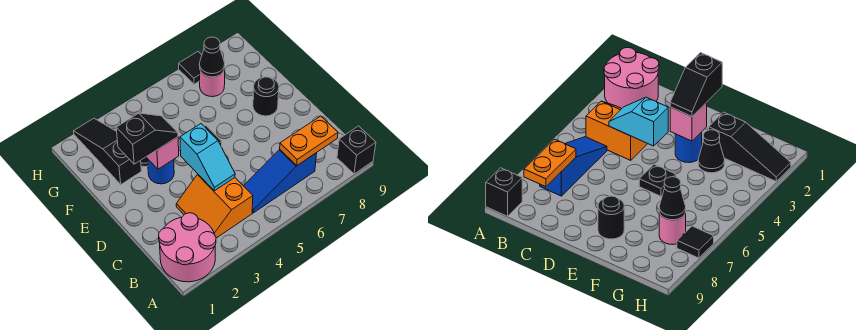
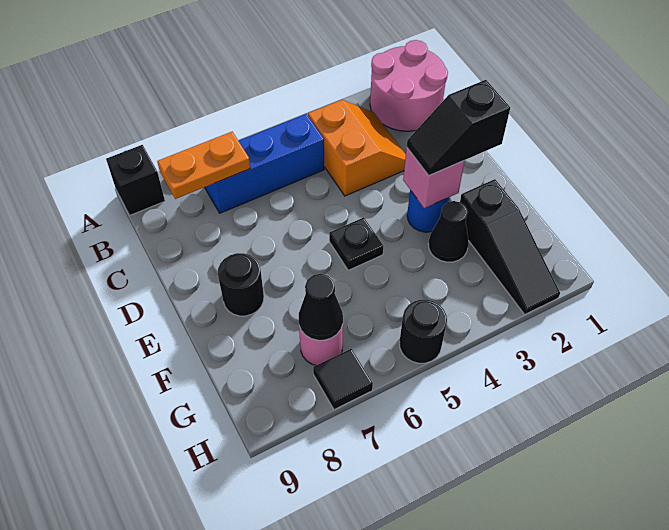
blue 1x3 slope [244,149,317,213] -> blue 1x3 brick [205,114,324,213]
cyan 1x2 slope [180,124,235,191] -> none
none -> black 1x1 round brick [399,300,447,363]

